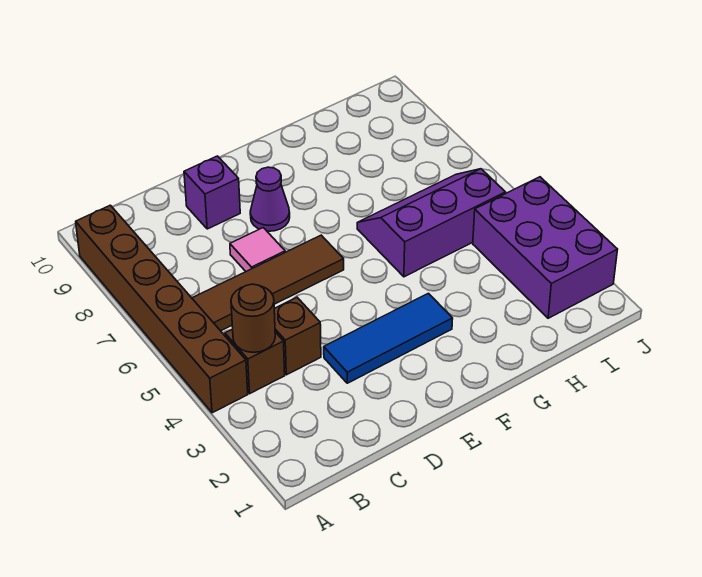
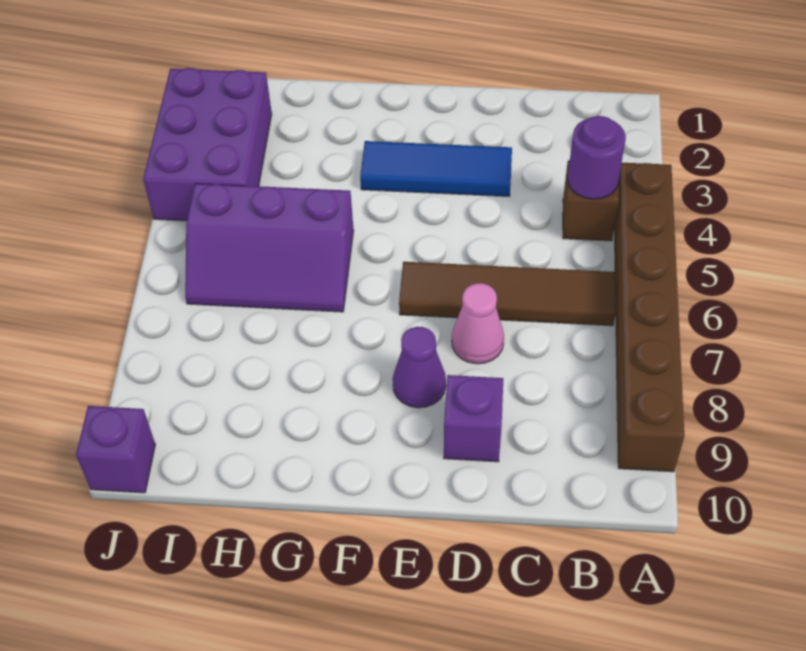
brown 1x1 round brick [231,284,275,352] -> purple 1x1 round brick [568,116,626,199]
brown 1x1 brick [274,297,321,375] -> none
pink 1x1 tile [230,228,285,271] -> pink 1x1 cone [452,283,504,364]
none -> purple 1x1 brick [76,406,155,493]

